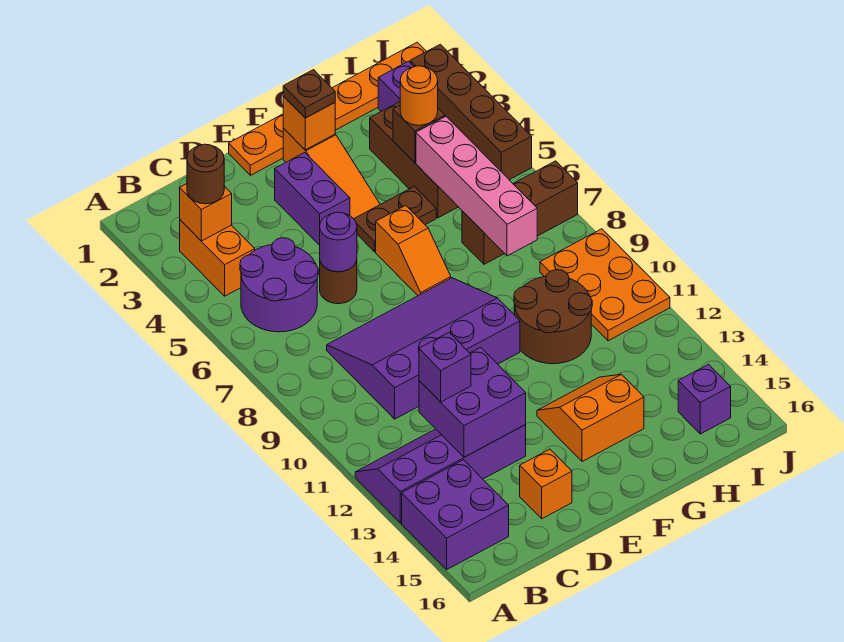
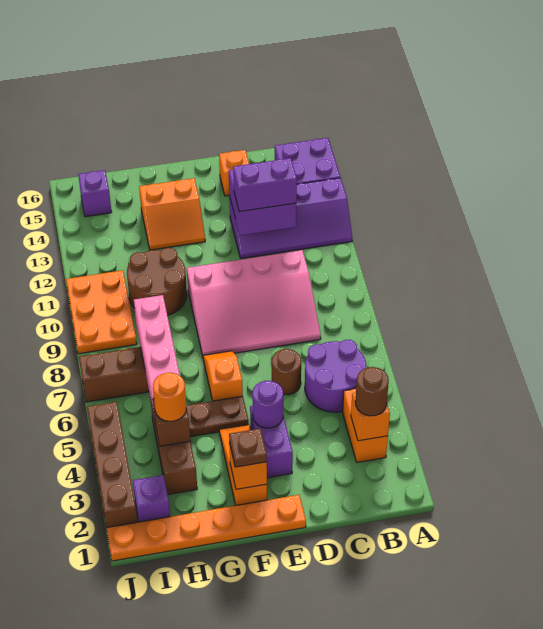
purple 3x4 slope [327,278,520,419] -> pink 3x4 slope [187,250,321,356]
purple 1x1 brick [419,333,471,402] -> purple 1x2 brick [233,158,297,212]
purple 1x1 round brick [320,212,357,272] -> purple 1x1 round brick moved to [252,381,283,428]

